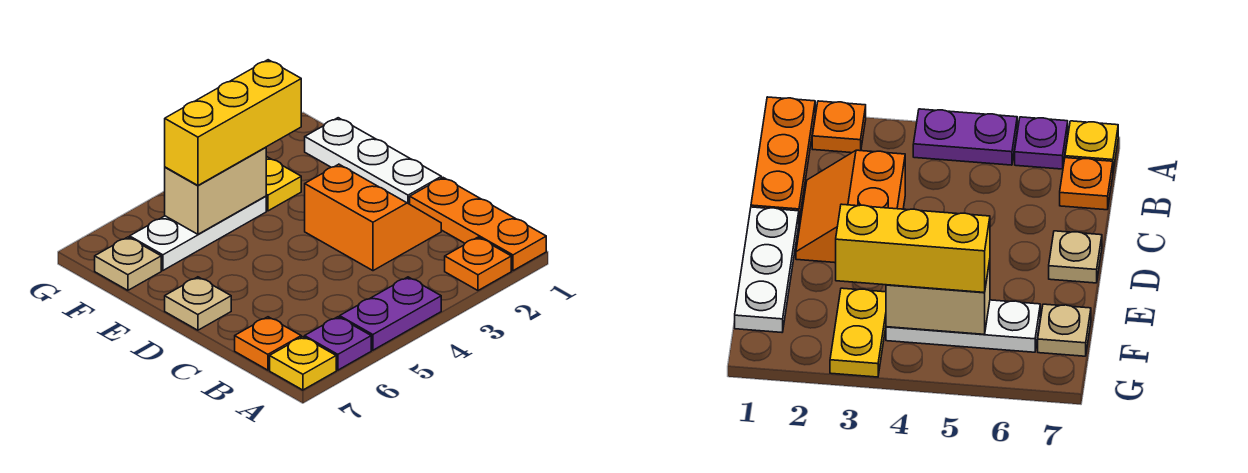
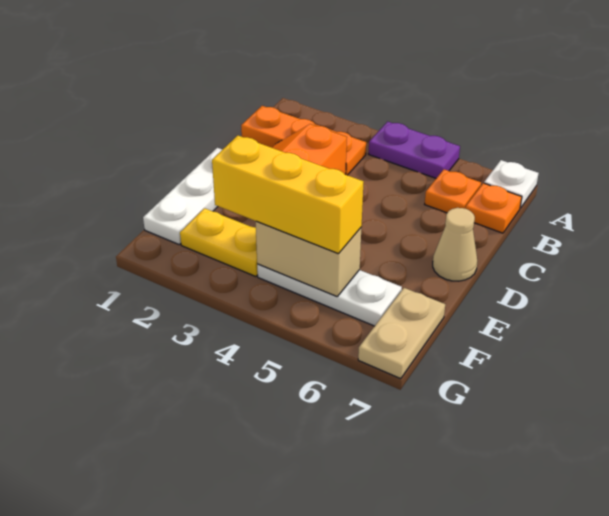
orange 1x3 plate [410,178,546,271] -> orange 1x3 plate turned to [241,106,366,175]
orange 1x1 plate [445,237,511,290] -> orange 1x1 plate moved to [425,169,481,213]
purple 1x1 plate [305,317,371,370] -> none
yellow 1x1 plate [270,337,336,390] -> white 1x1 plate [484,160,539,208]
tan 1x1 plate [165,277,231,330] -> tan 1x1 cone [433,208,477,281]
yellow 1x2 plate [266,156,301,211] -> yellow 1x2 plate turned to [180,208,258,277]
tan 1x1 plate [95,237,161,290] -> tan 1x2 plate [358,288,445,379]

